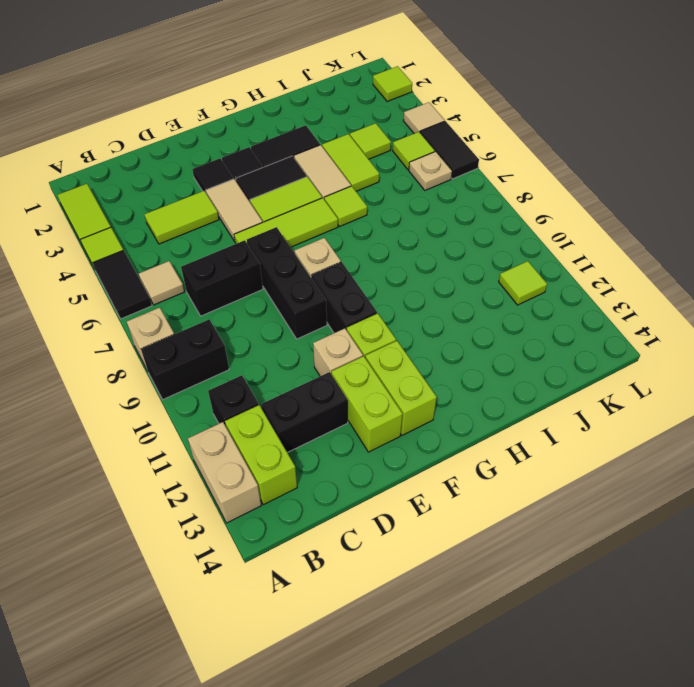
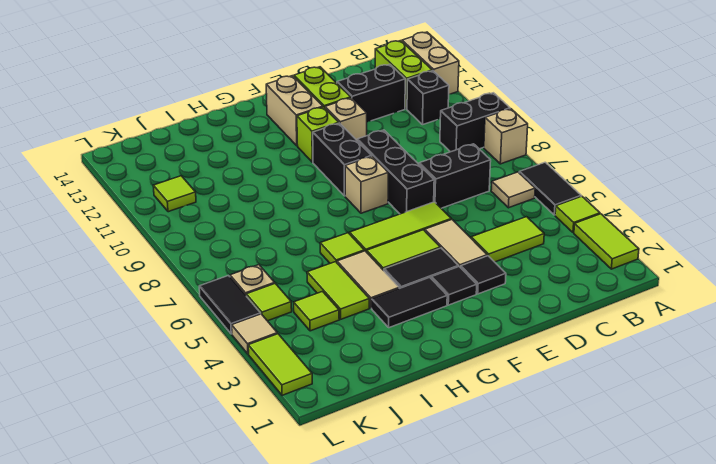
lime 1x2 brick [365,341,437,435] -> tan 1x2 brick [266,76,323,146]
lime 1x1 tile [373,66,412,102] -> lime 1x2 tile [248,334,312,395]

